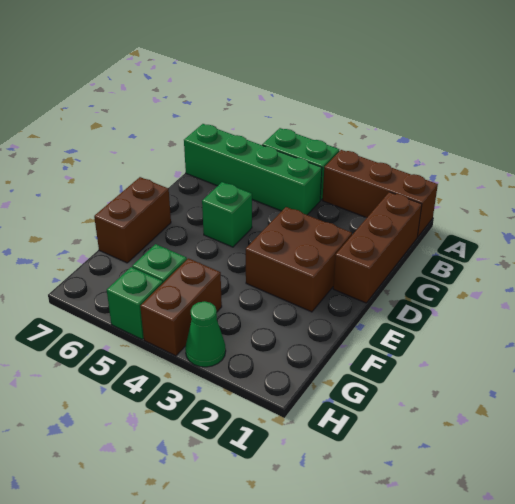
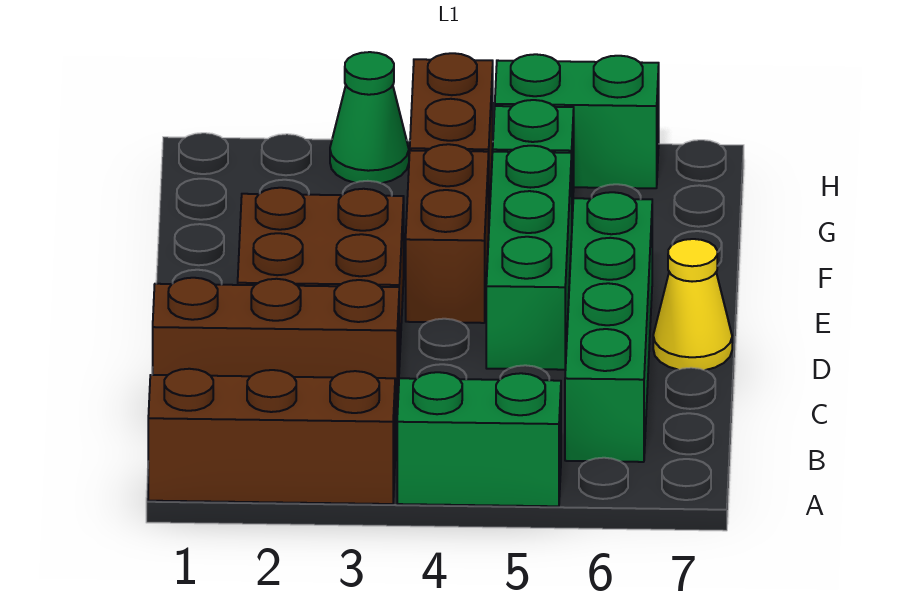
brown 1x3 brick [333,192,422,303] -> brown 1x3 brick turned to [153,278,399,413]
green 1x4 brick [184,124,322,215] -> green 1x4 brick turned to [565,192,652,462]
green 1x1 brick [202,182,252,247] -> green 1x3 brick [486,146,572,370]
none -> yellow 1x1 cone [653,239,732,370]
brown 1x2 brick [94,177,171,263] -> brown 1x2 brick moved to [406,144,489,323]
green 1x1 brick [107,267,163,339] -> green 1x2 brick [495,54,659,188]

